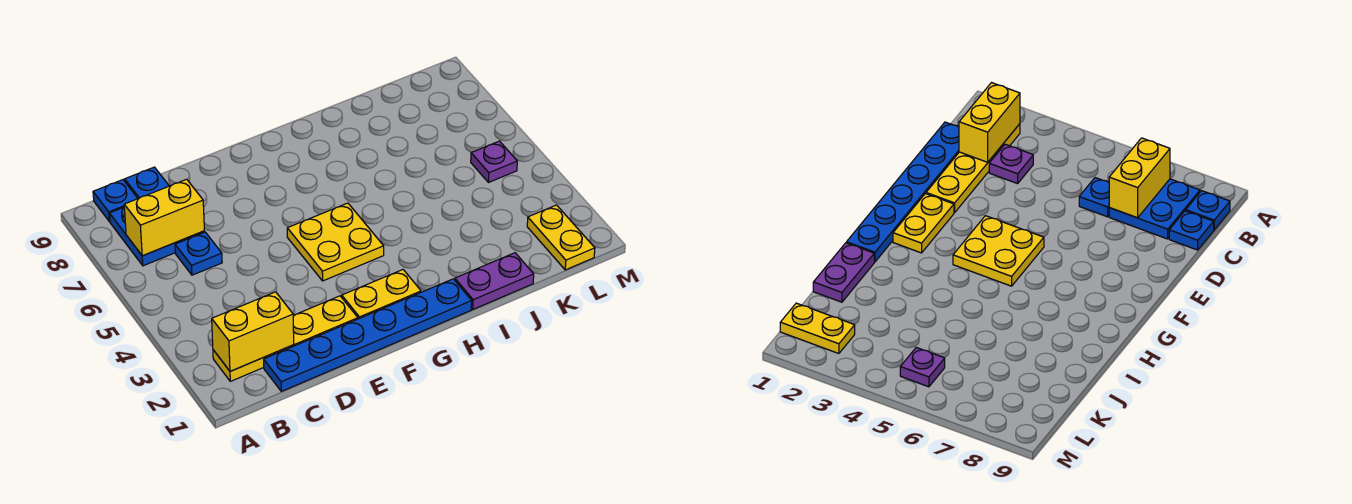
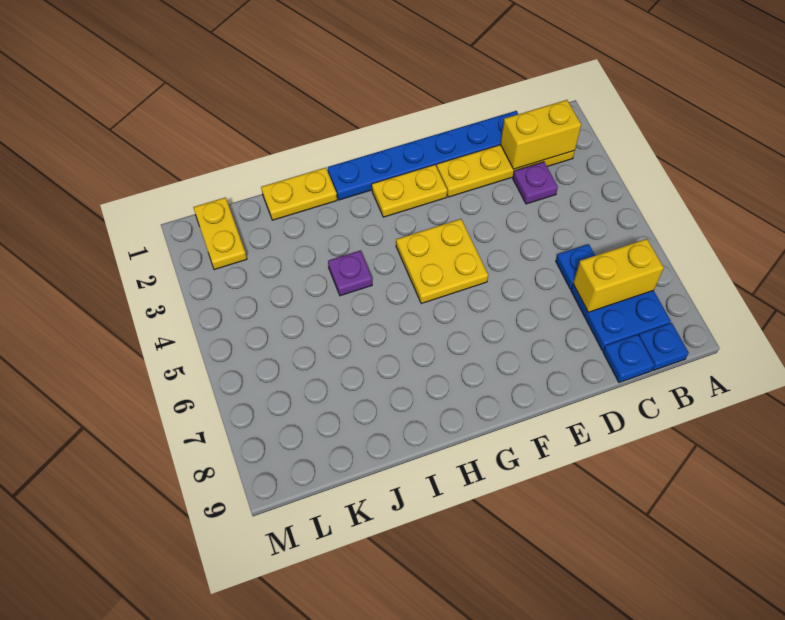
purple 1x2 plate [455,253,534,309] -> yellow 1x2 plate [261,168,337,220]
purple 1x1 plate [471,141,517,182] -> purple 1x1 plate moved to [328,251,372,296]

